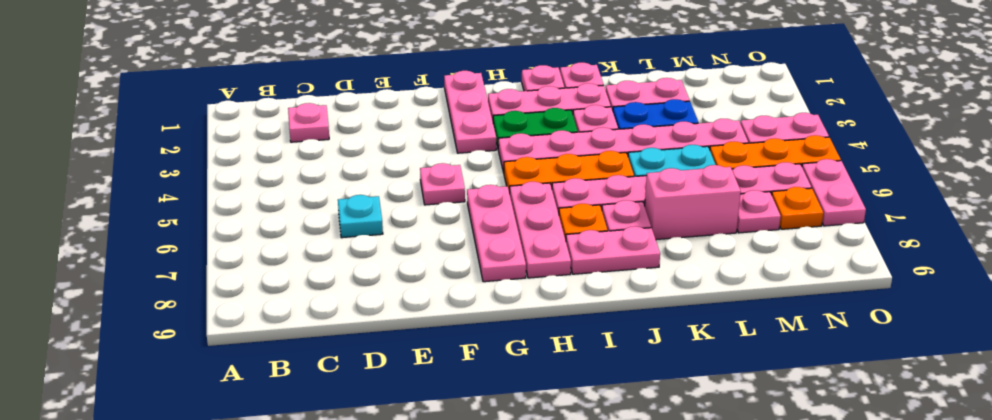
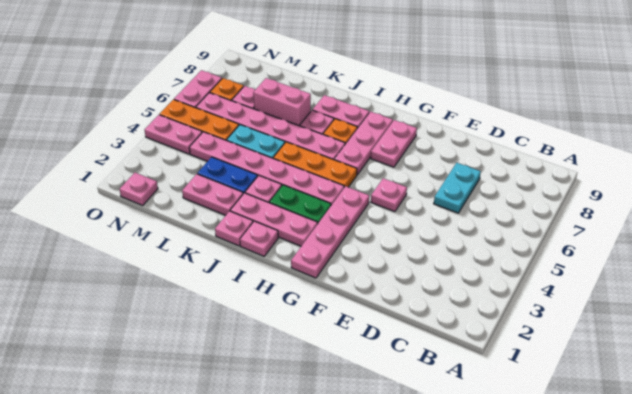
pink 1x1 plate [288,103,329,142] -> pink 1x1 plate moved to [120,173,158,205]
cyan 1x1 plate [338,195,383,238] -> cyan 1x2 plate [434,163,481,213]
pink 1x3 plate [444,71,496,153] -> pink 1x4 plate [291,186,369,278]
pink 1x3 plate [467,185,526,282] -> pink 1x2 plate [371,120,417,167]

